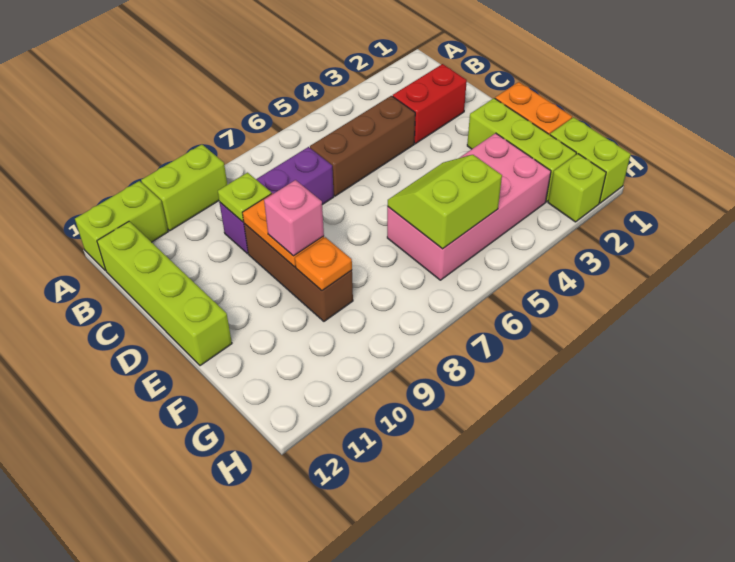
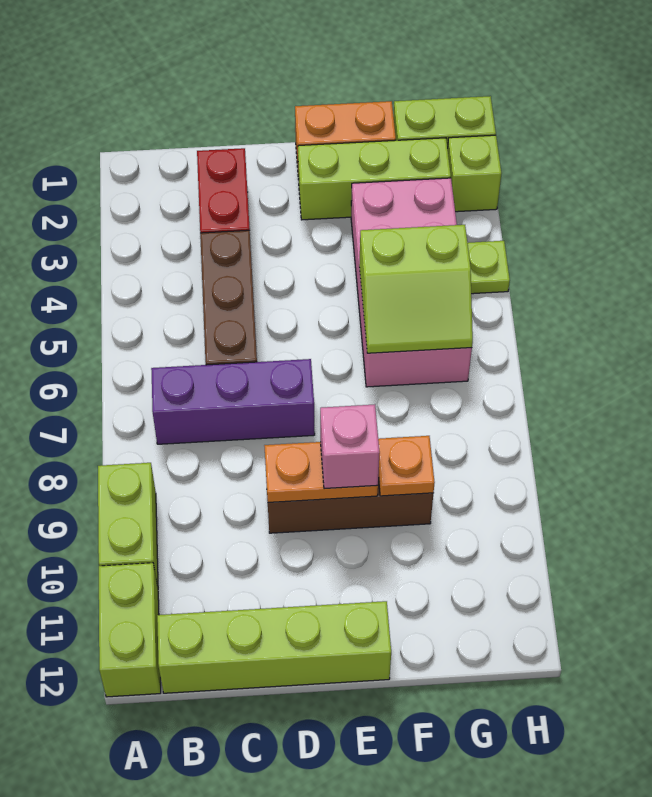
purple 1x3 brick [219,147,334,253] -> purple 1x3 brick turned to [151,359,315,444]
lime 1x1 plate [218,173,271,222] -> lime 1x1 plate moved to [468,241,510,294]
lime 2x2 slope [388,155,502,249] -> lime 2x2 slope turned to [359,225,473,353]

